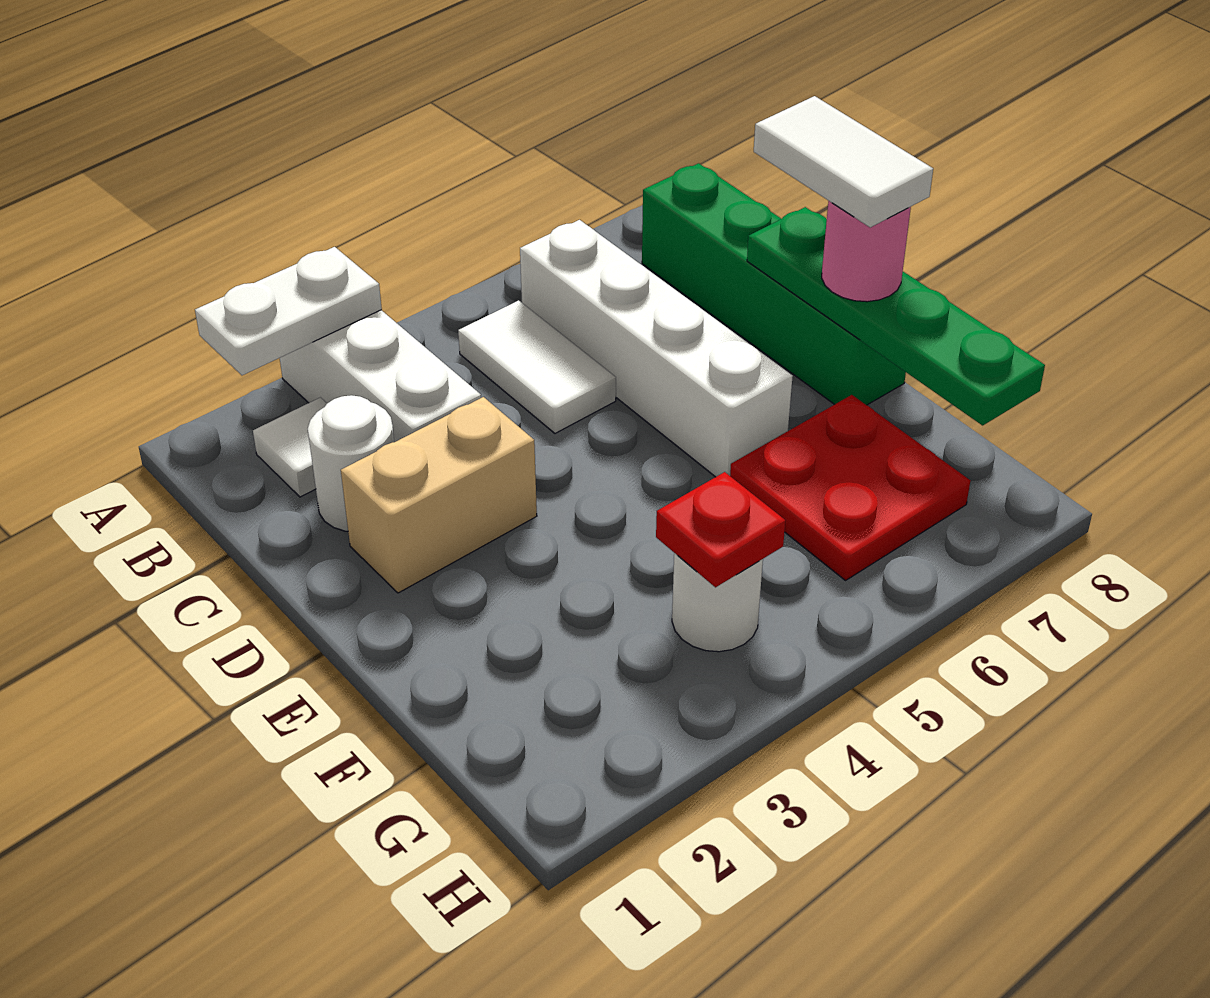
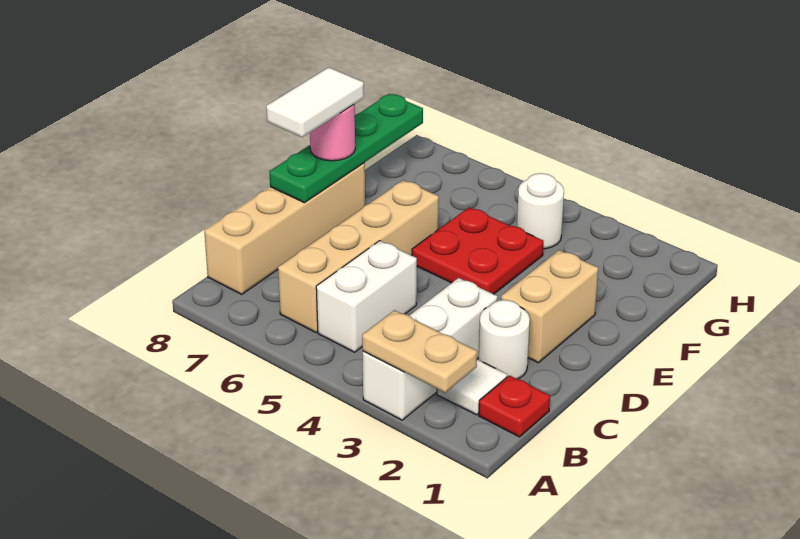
white 1x2 plate [195,247,382,375] -> tan 1x2 plate [362,310,477,393]
white 1x2 tile [458,300,616,433] -> white 1x2 brick [316,241,417,352]
white 1x4 brick [520,220,793,477] -> tan 1x4 brick [278,180,439,332]
green 1x4 brick [642,163,906,405] -> tan 1x4 brick [204,163,365,294]
tan 1x2 brick [341,397,537,593] -> tan 1x2 brick turned to [501,250,598,363]
red 2x2 plate [730,395,970,580] -> red 2x2 plate moved to [412,207,544,294]
red 1x1 plate [656,472,785,587] -> red 1x1 plate moved to [479,375,550,437]

